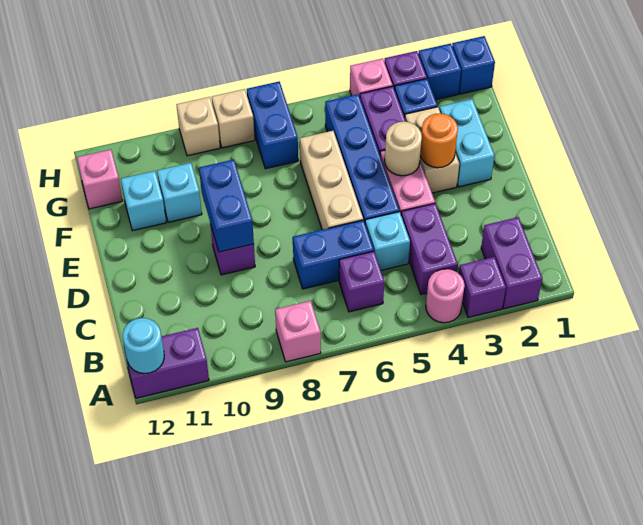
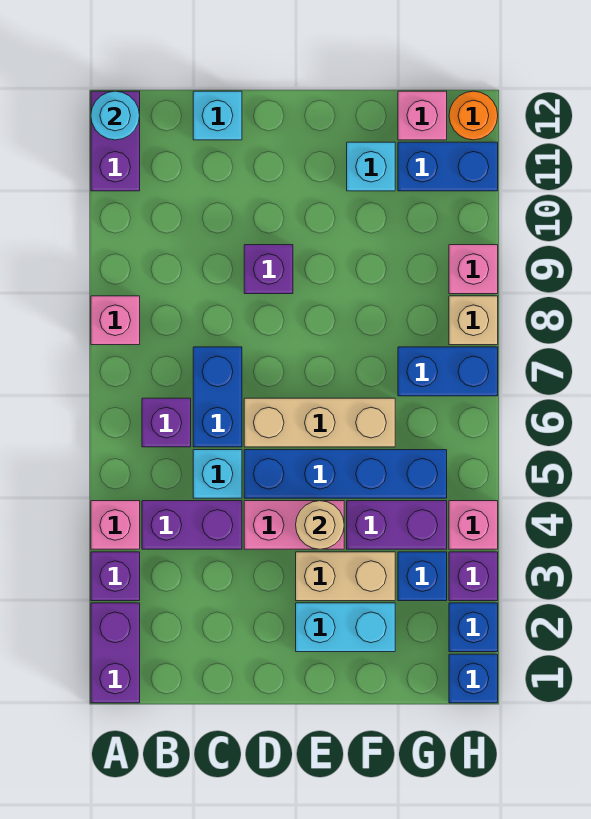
purple 1x2 brick [481,217,542,309] -> purple 1x2 brick turned to [91,603,140,703]
pink 1x1 round brick [426,269,465,323] -> pink 1x1 brick [91,501,140,549]
blue 1x2 brick [199,160,254,252] -> blue 1x2 brick moved to [398,142,498,191]
orange 1x1 round brick [420,113,458,168] -> orange 1x1 round brick moved to [449,91,498,140]
cyan 1x1 brick [157,163,202,222] -> cyan 1x1 brick moved to [193,91,242,140]
tan 1x1 brick [176,97,220,156] -> pink 1x1 brick [449,245,498,294]

